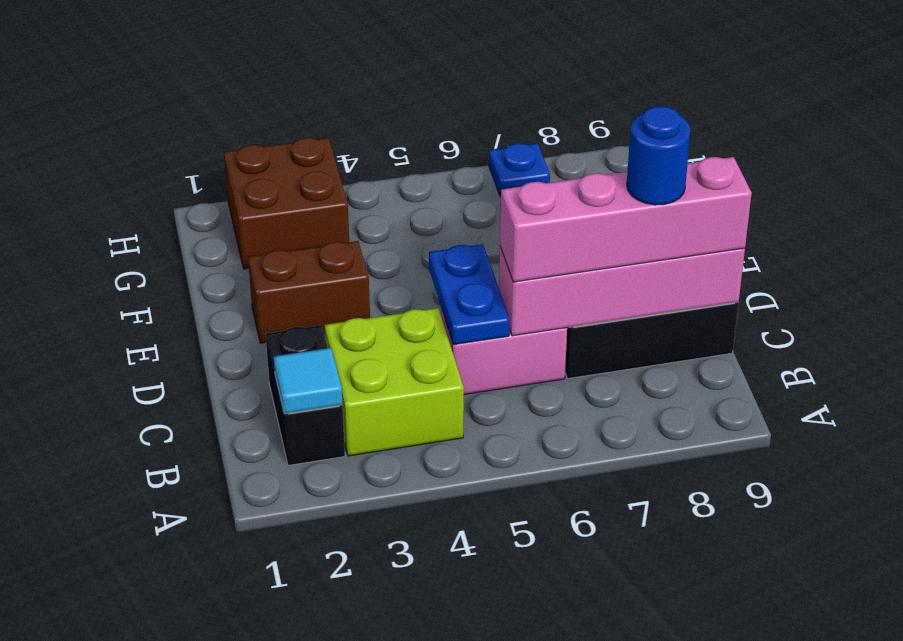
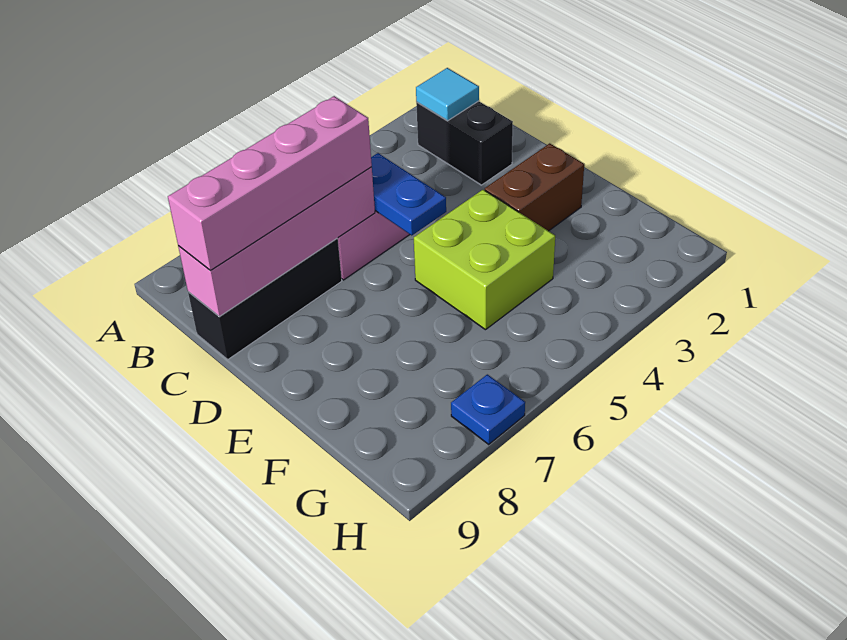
lime 2x2 brick [325,308,464,456] -> lime 2x2 brick moved to [414,190,555,330]
blue 1x1 round brick [627,106,691,205] -> none
brown 2x2 brick [224,138,349,269] -> none

